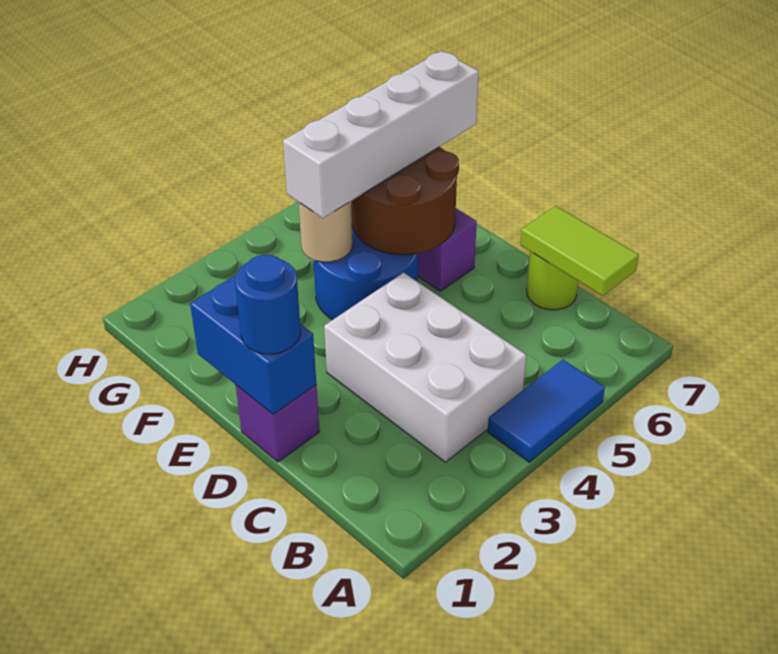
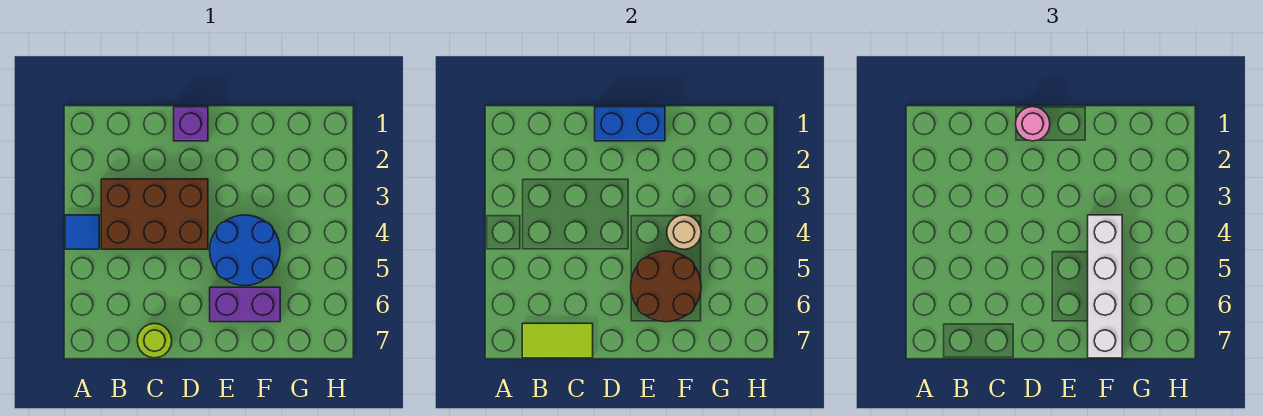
blue 1x2 tile [488,360,605,462] -> blue 1x1 tile [65,215,99,249]
white 2x3 brick [324,273,526,462] -> brown 2x3 brick [101,179,208,249]
blue 1x1 round brick [235,255,301,354] -> pink 1x1 round brick [1016,107,1050,141]

